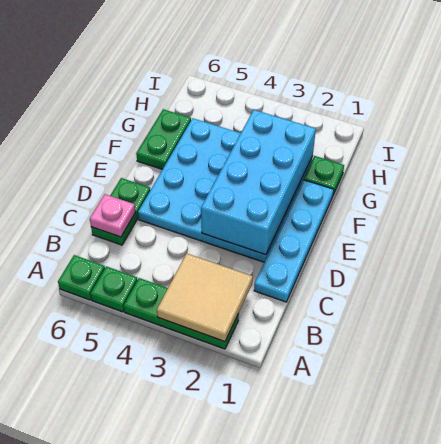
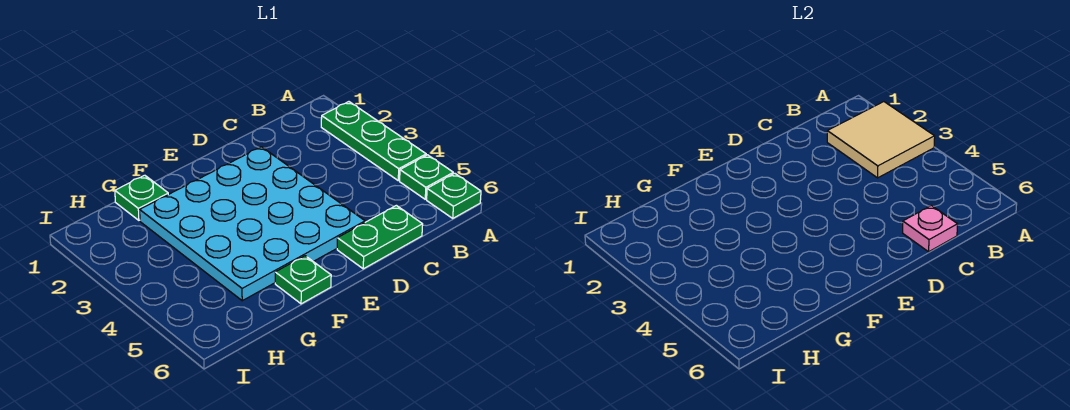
cyan 1x4 plate [254,180,334,302] -> none
cyan 2x4 brick [201,110,316,255] -> none
green 1x2 plate [136,109,191,169] -> green 1x1 plate [275,256,331,304]

